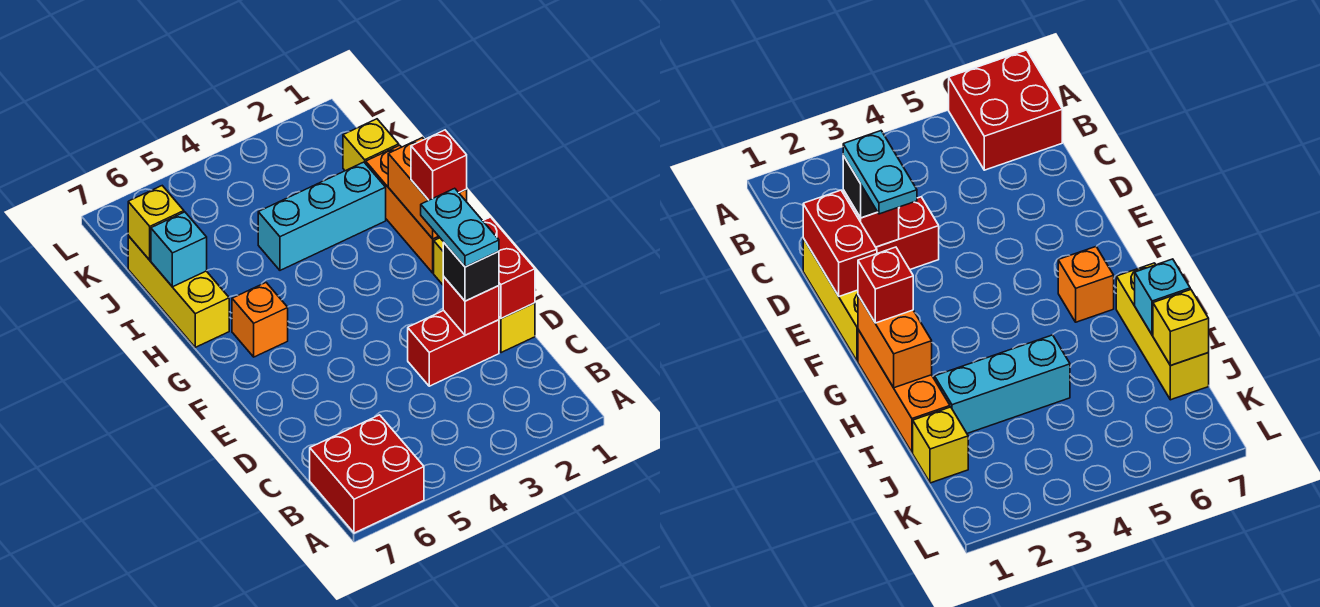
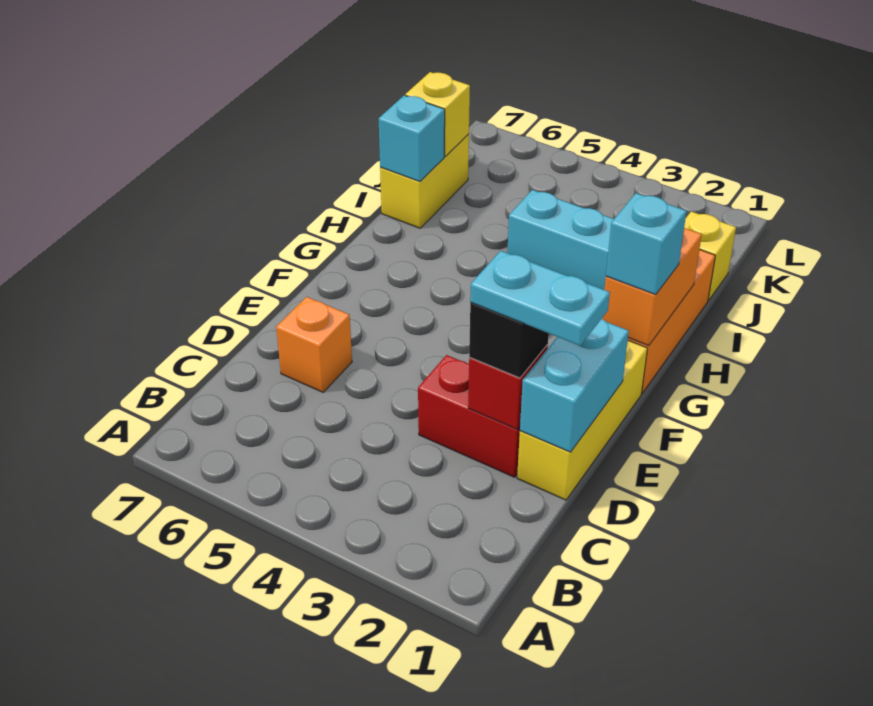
red 2x2 brick [310,415,424,533] -> none
red 1x2 brick [483,217,535,318] -> cyan 1x2 brick [520,319,629,452]
cyan 1x2 plate [421,188,499,267] -> cyan 1x2 plate turned to [470,251,610,346]
red 1x1 brick [411,130,467,200] -> cyan 1x1 brick [606,193,687,295]
orange 1x1 brick [232,283,288,357] -> orange 1x1 brick moved to [276,297,352,392]
yellow 1x3 brick [128,236,229,347] -> yellow 1x2 brick [380,134,469,228]

